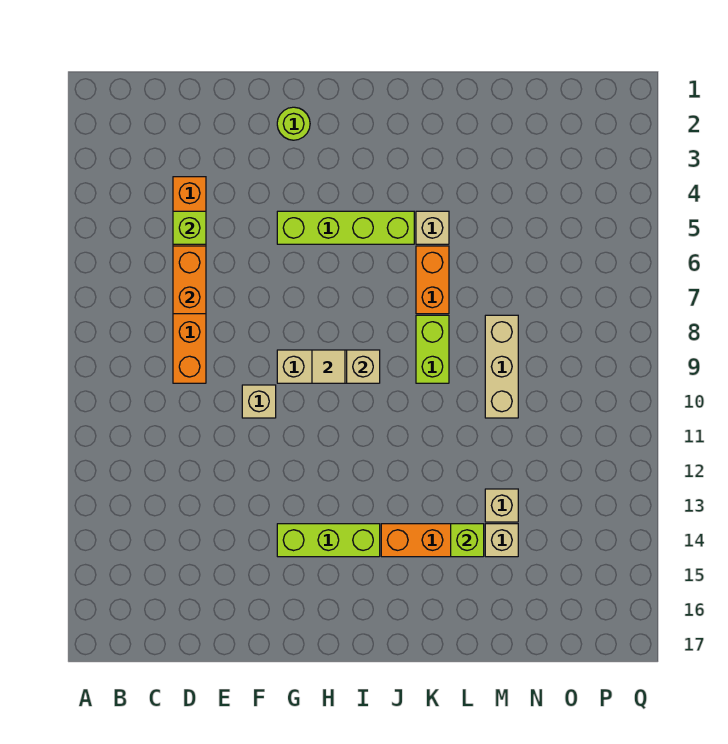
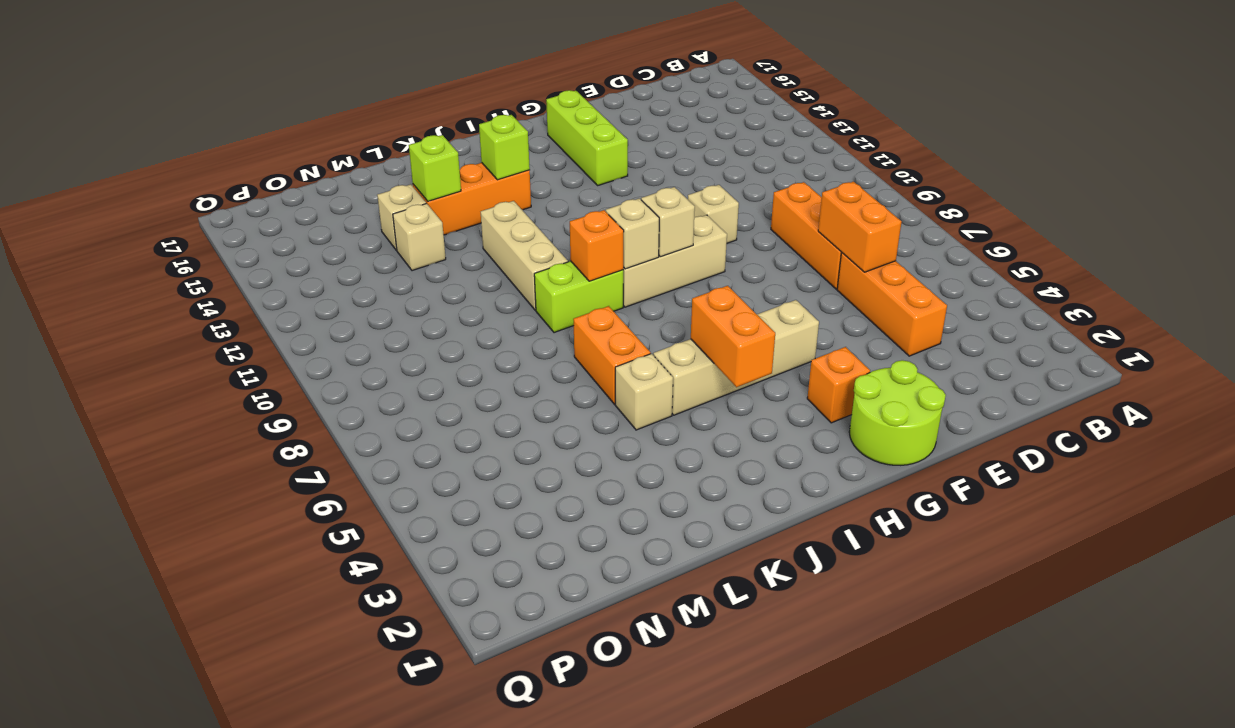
lime 1x1 brick [173,211,206,244] -> lime 1x1 brick moved to [479,115,530,180]
lime 1x1 round brick [277,107,310,140] -> lime 2x2 round brick [849,360,946,465]
none -> orange 1x1 brick [807,347,870,423]
lime 1x4 brick [277,211,414,244] -> tan 1x4 brick [653,300,819,415]
lime 1x3 brick [277,524,380,557] -> lime 1x3 brick turned to [546,90,628,185]
tan 1x1 tile [312,350,345,383] -> tan 1x1 brick [641,187,695,257]
none -> orange 1x2 brick [691,286,775,387]
none -> orange 1x1 brick [570,210,624,281]
lime 1x2 brick [416,315,449,383] -> lime 1x2 brick turned to [534,261,623,333]
tan 1x3 brick [485,315,518,418] -> tan 1x3 brick moved to [481,201,568,310]

